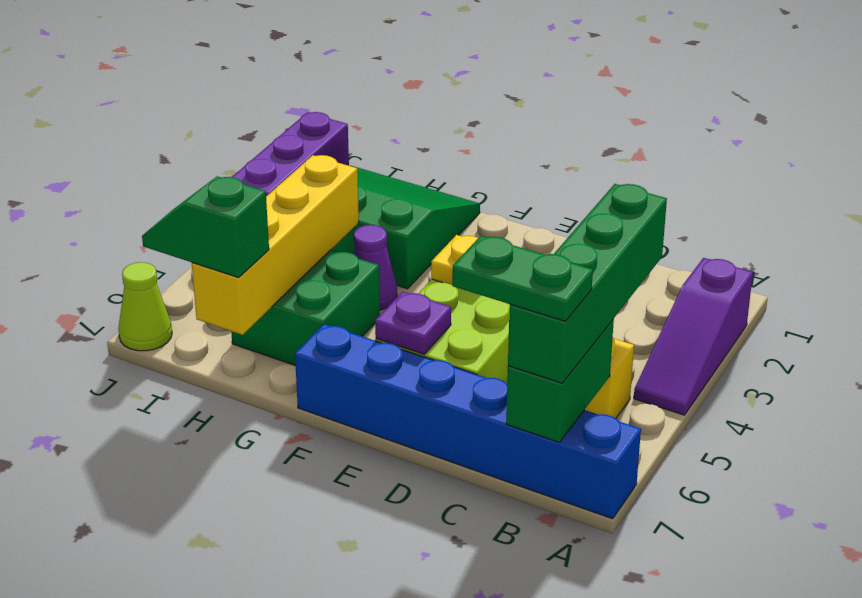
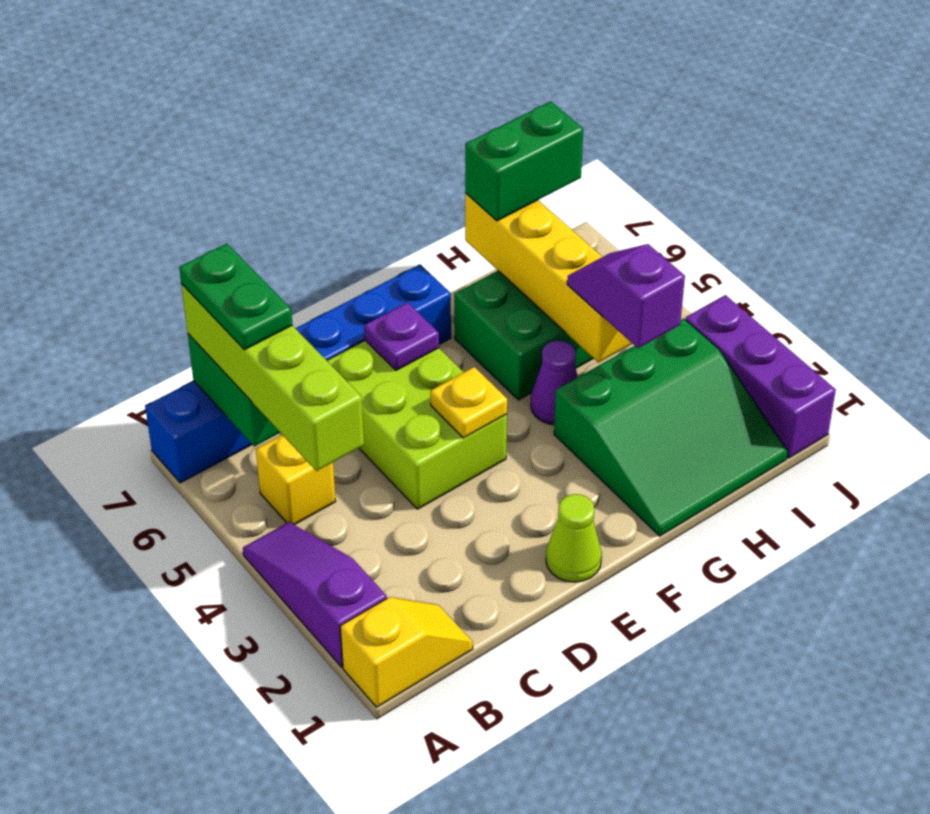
none -> yellow 1x2 slope [340,597,473,707]
green 1x4 brick [508,184,667,383] -> lime 1x4 brick [181,284,364,471]
green 1x2 plate [452,236,593,321] -> green 1x2 plate turned to [179,244,292,350]
none -> purple 1x2 slope [567,244,685,348]
green 1x2 slope [142,176,269,278] -> green 1x2 brick [465,101,583,221]
lime 1x1 cone [118,262,172,351] -> lime 1x1 cone moved to [546,494,602,582]

